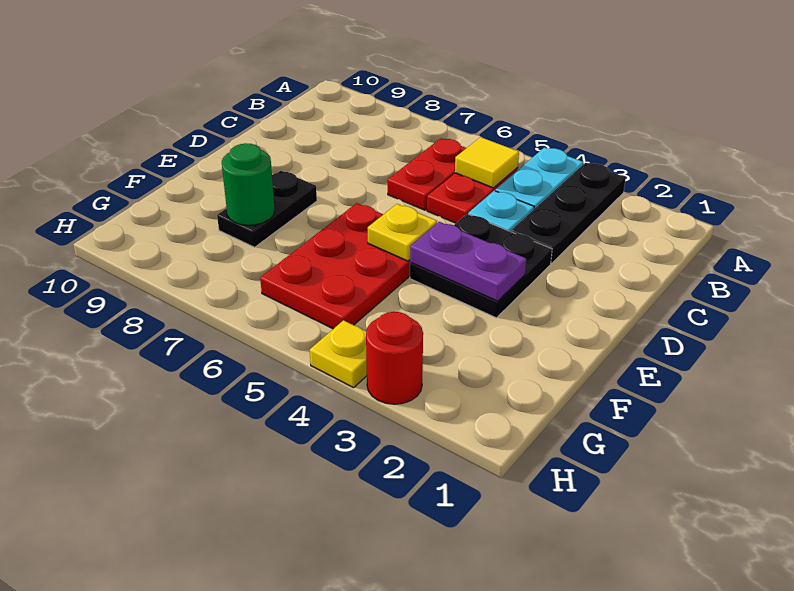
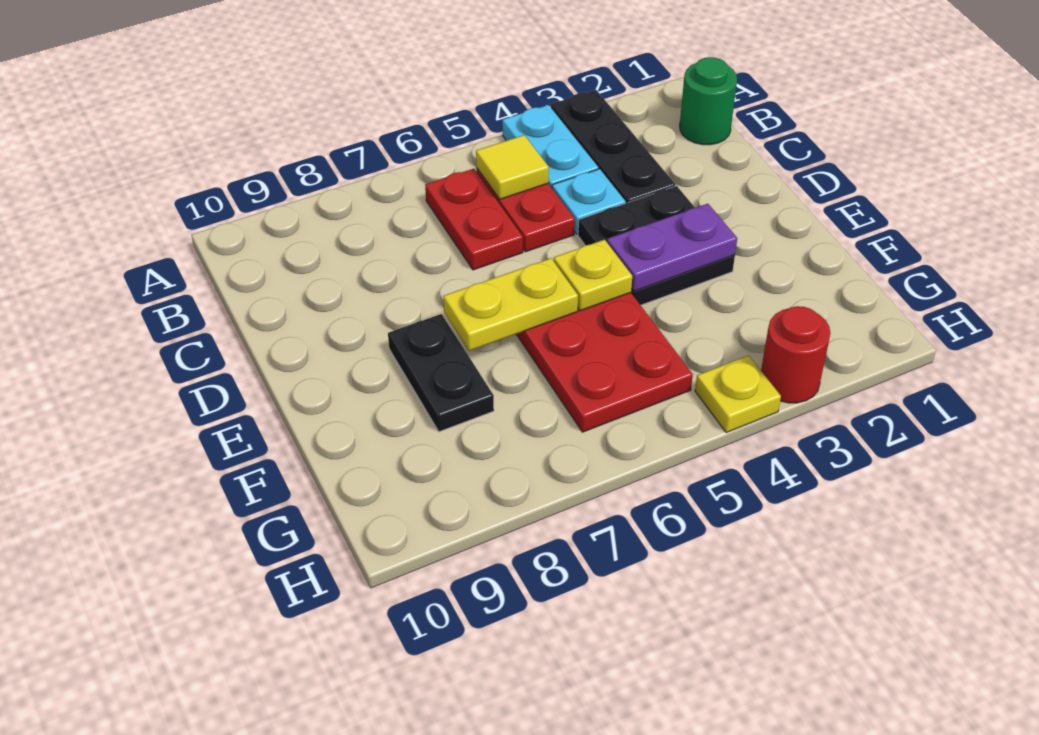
none -> yellow 1x2 plate [443,258,578,351]
green 1x1 round brick [222,143,275,225] -> green 1x1 round brick moved to [680,57,737,145]

